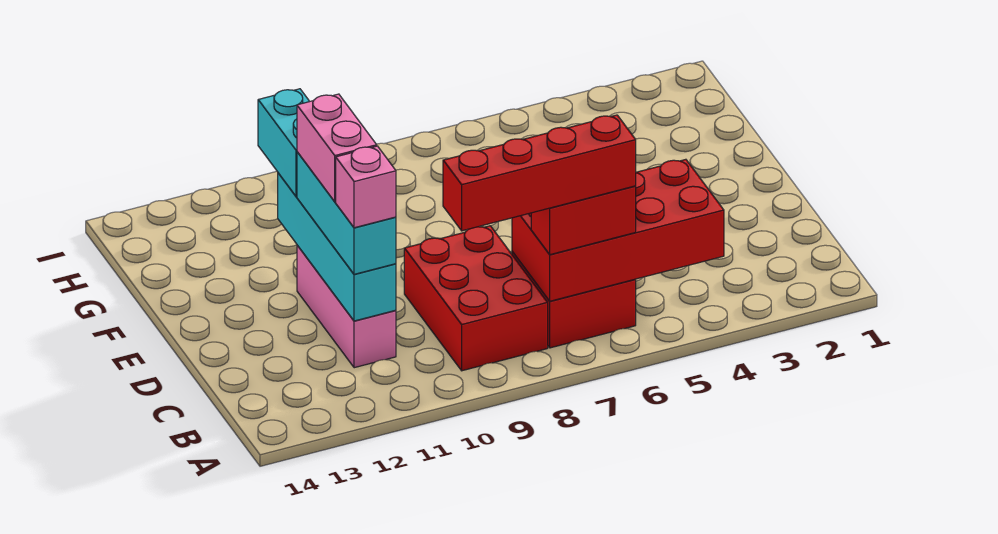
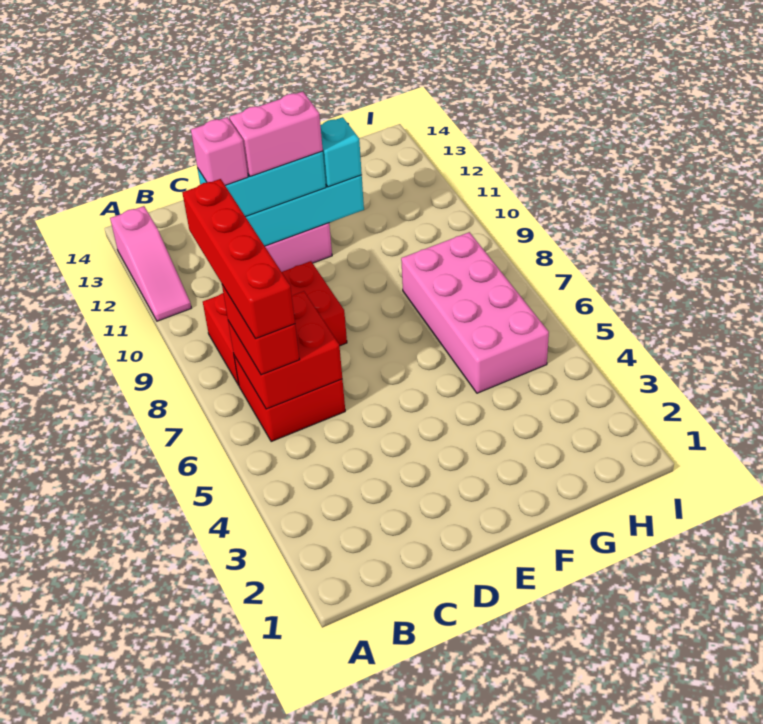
none -> pink 1x3 slope [110,206,191,321]
red 2x4 brick [512,159,724,301] -> red 2x2 brick [228,291,342,409]
cyan 1x2 brick [258,89,310,196] -> cyan 1x1 brick [320,117,362,187]
none -> pink 2x4 brick [401,232,549,393]

